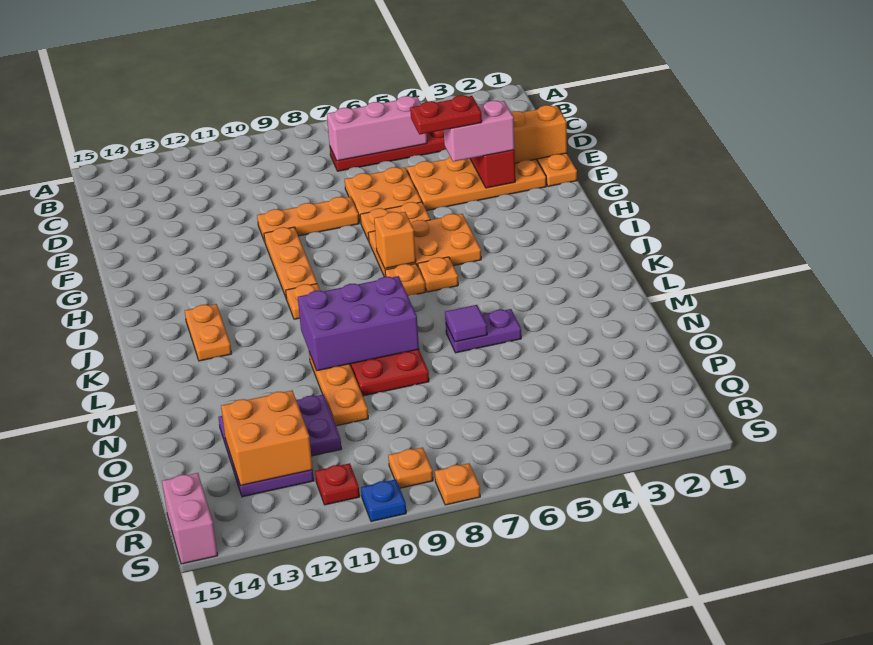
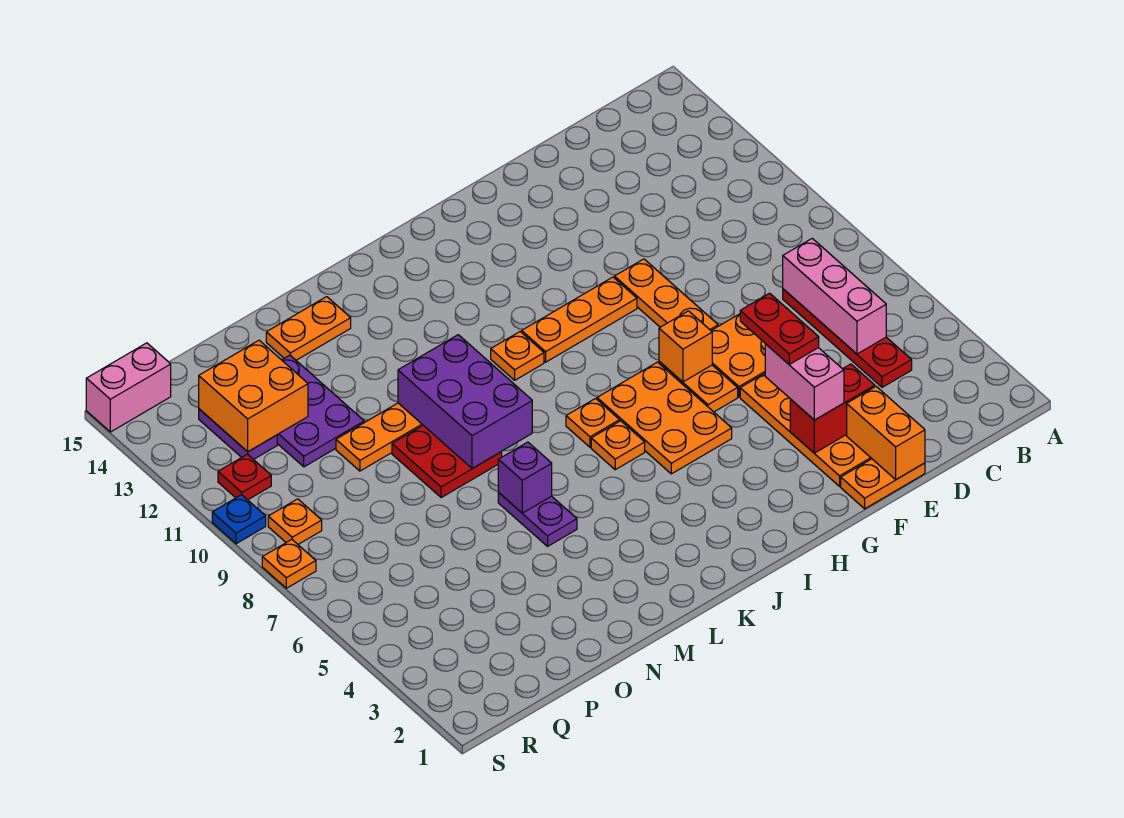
orange 1x1 brick [374,212,416,268] -> orange 1x1 brick moved to [659,311,712,382]
orange 1x2 plate [185,304,232,361] -> orange 1x2 plate moved to [266,297,351,360]
purple 1x1 tile [445,305,487,342] -> purple 1x1 brick [498,442,552,513]

